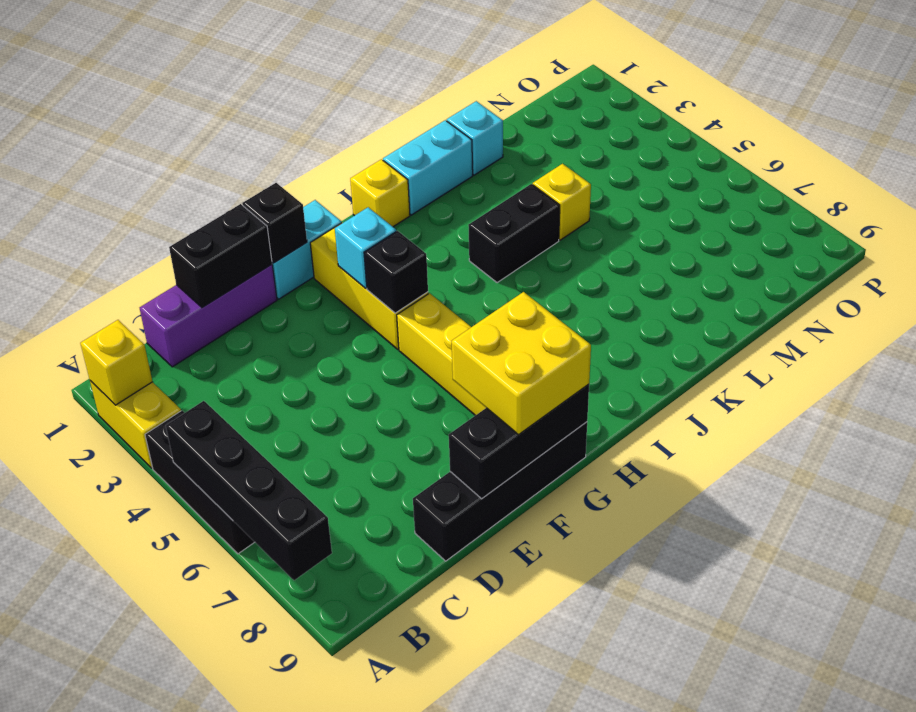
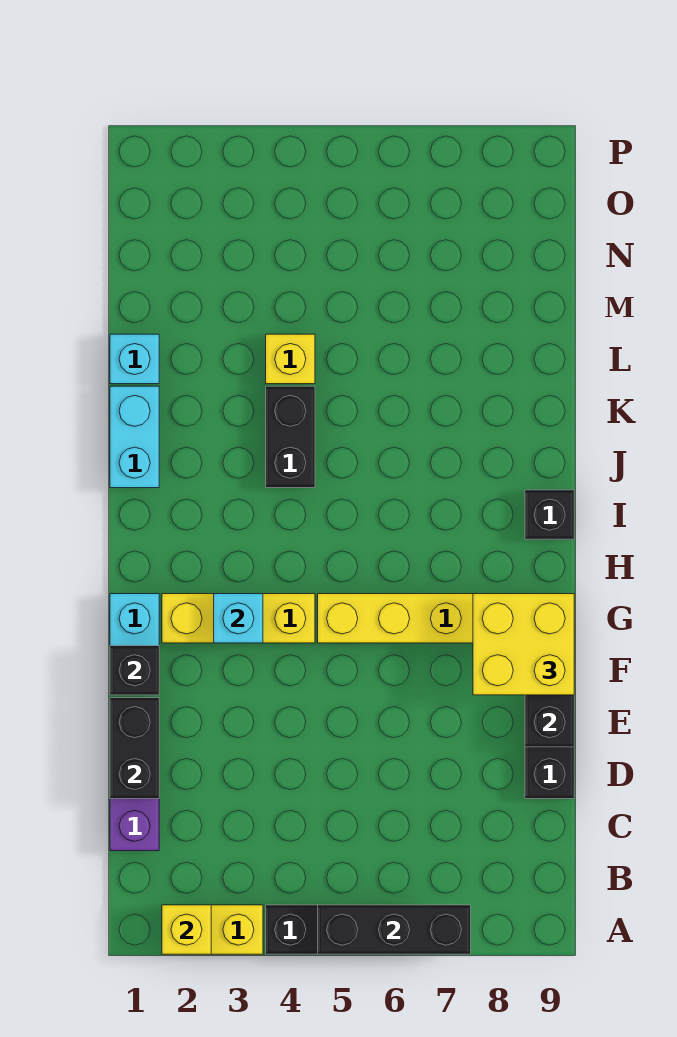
black 1x4 brick [166,401,332,580] -> black 1x3 brick [318,905,471,954]
black 1x1 brick [364,231,428,313] -> black 1x1 brick moved to [525,490,574,539]
yellow 1x1 brick [350,159,410,227] -> none

